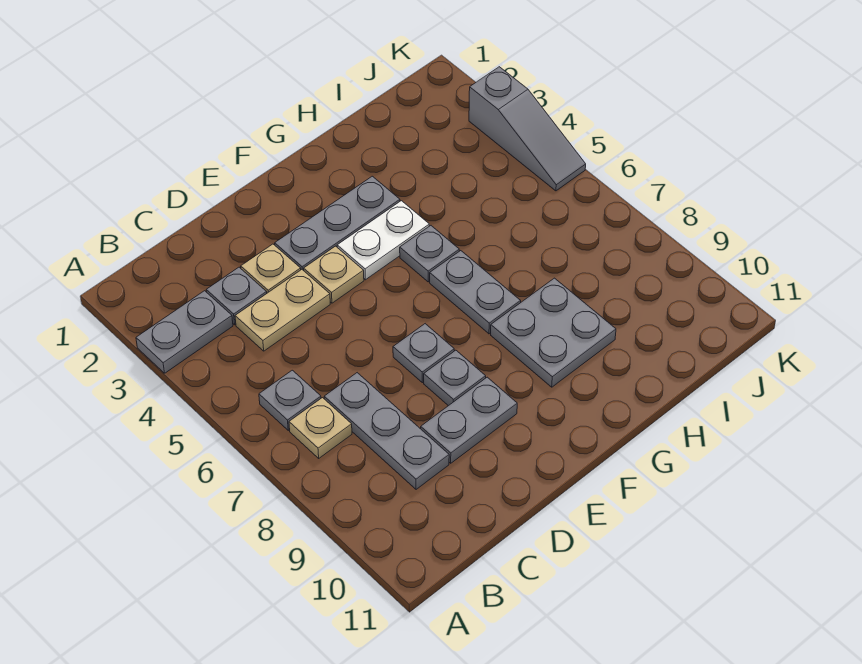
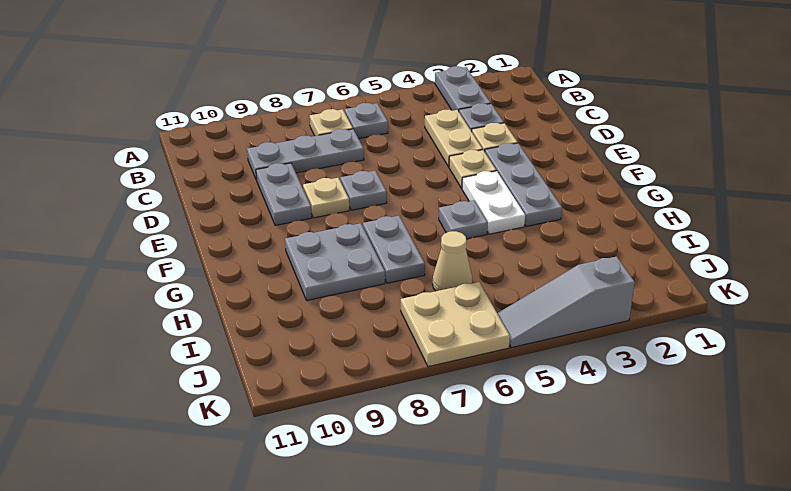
grey 1x1 plate [424,350,486,406] -> tan 1x1 plate [303,178,349,218]
grey 1x2 plate [430,251,521,334] -> grey 1x2 plate turned to [363,216,425,283]
none -> tan 1x1 cone [433,231,473,291]
none -> tan 2x2 plate [401,282,510,367]

